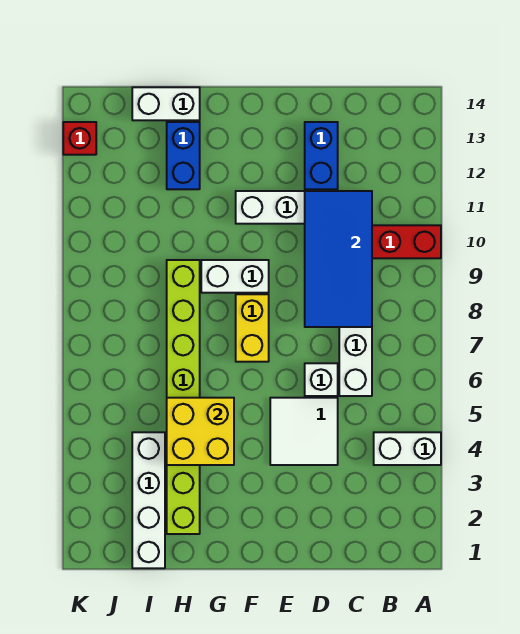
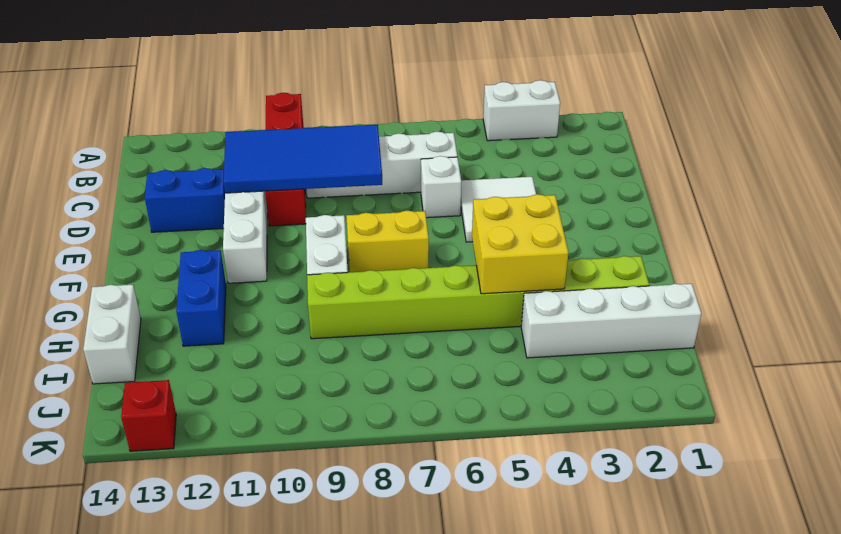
white 1x2 brick [374,432,441,465] -> white 1x2 brick turned to [483,80,560,141]
blue 1x2 brick [167,122,200,189] -> blue 1x2 brick turned to [176,250,226,346]

